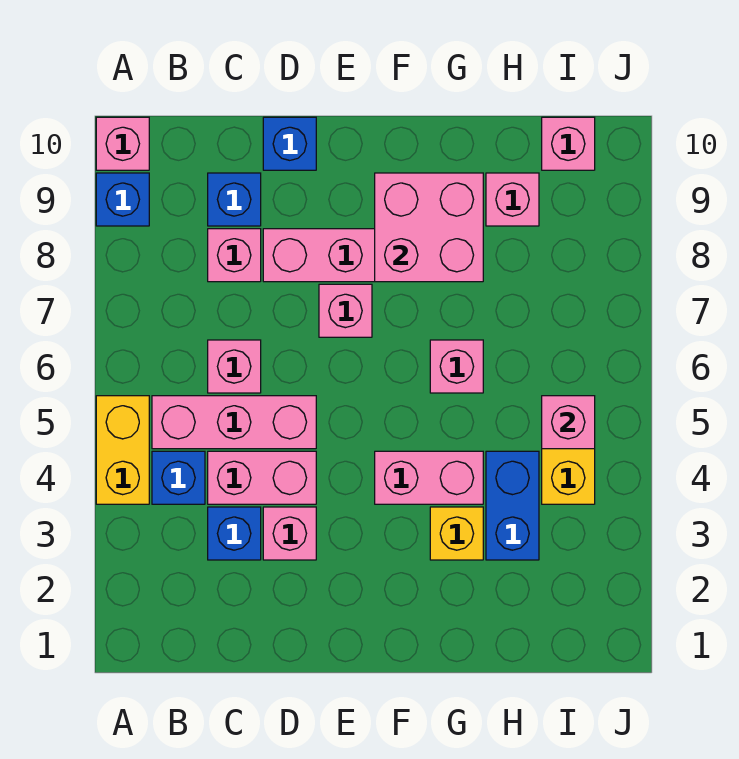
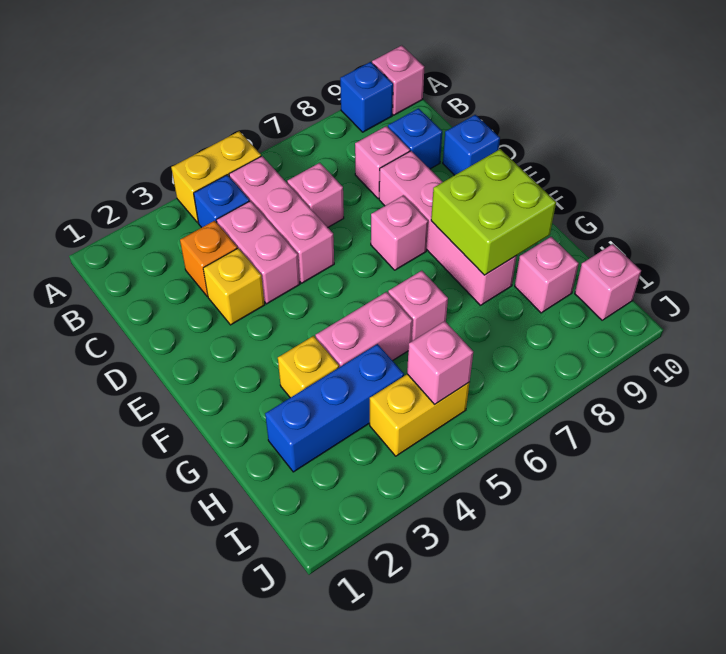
blue 1x1 brick [208,507,261,560] -> orange 1x1 brick [180,221,237,297]
pink 1x1 brick [263,507,316,560] -> yellow 1x1 brick [203,248,265,325]
pink 1x2 brick [375,451,483,504] -> pink 1x2 brick turned to [315,292,413,367]
pink 2x2 brick [375,173,483,282] -> lime 2x2 brick [431,149,556,275]
blue 1x2 brick [486,451,539,560] -> blue 1x3 brick [265,344,404,472]

